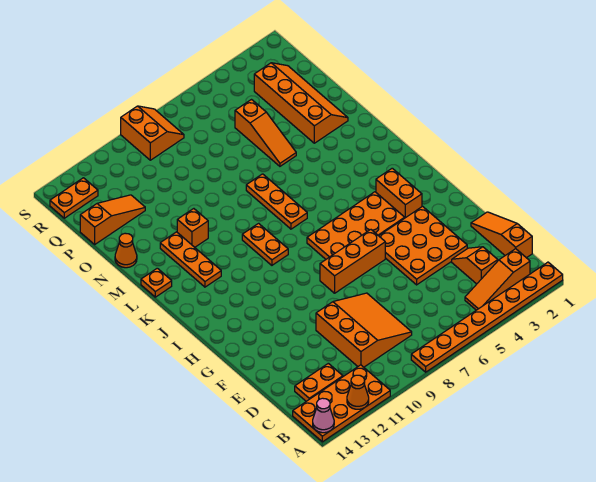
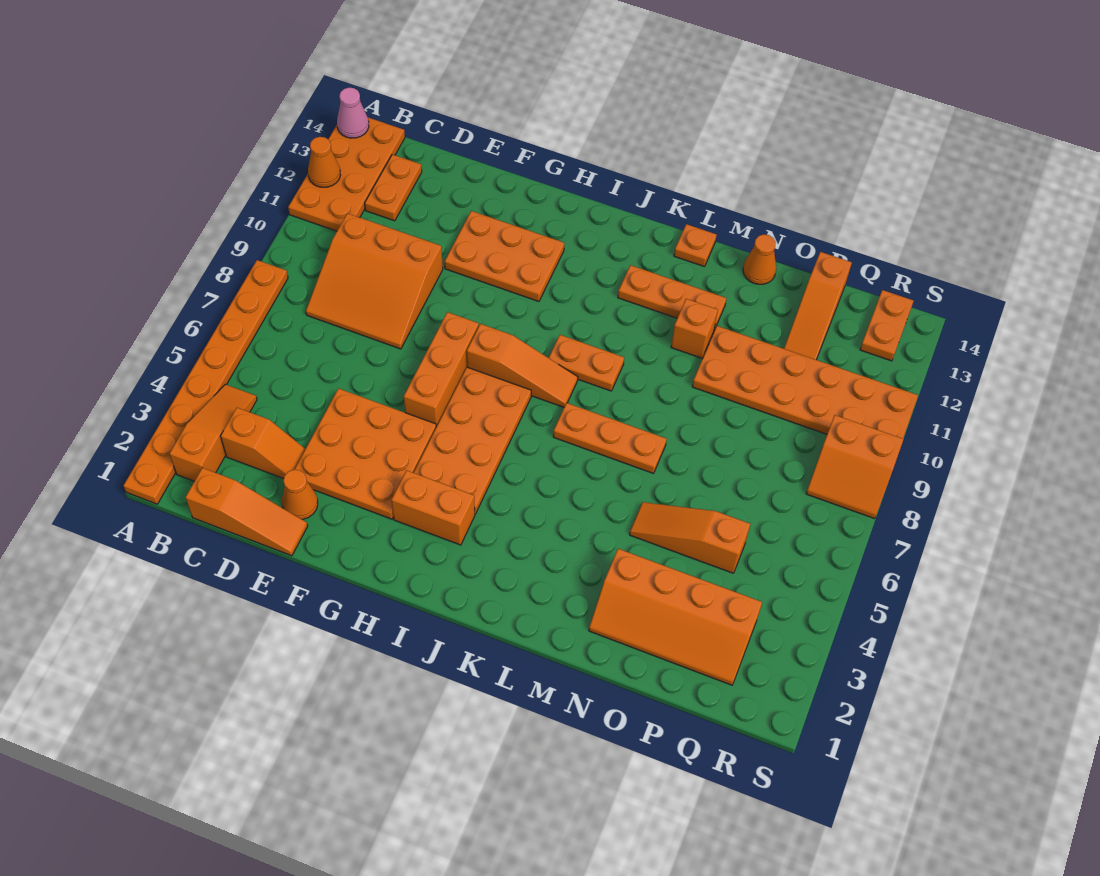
none -> orange 1x1 cone [282,470,318,519]
none -> orange 2x3 plate [445,211,564,301]
none -> orange 1x3 slope [467,324,578,407]
none -> orange 2x6 plate [692,326,918,439]

